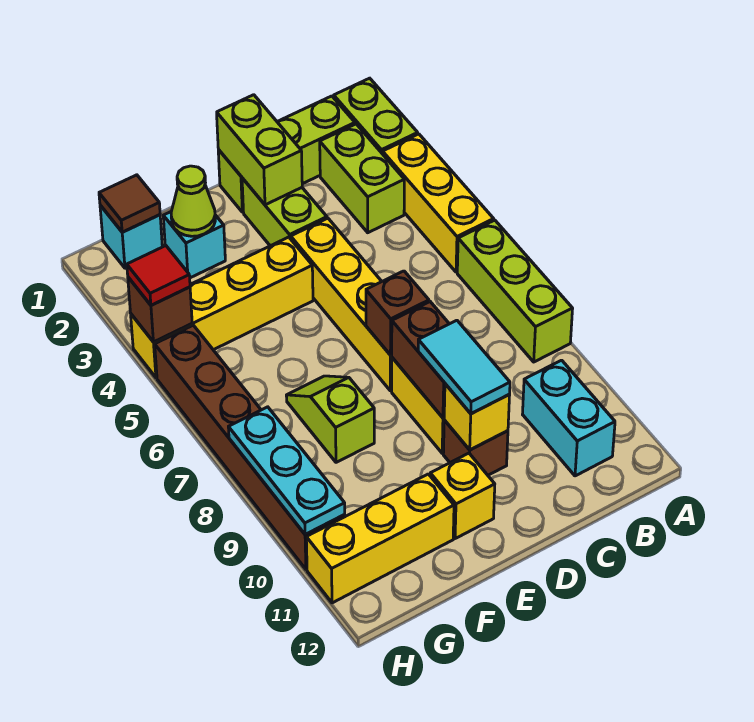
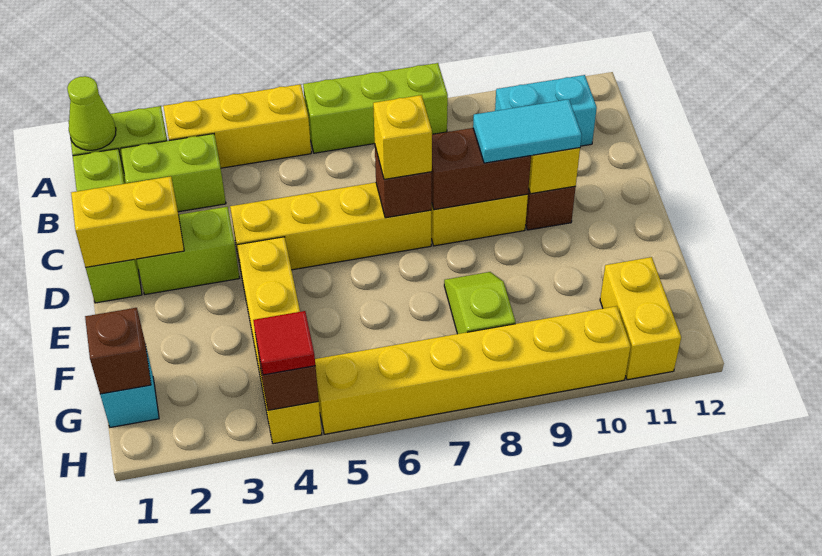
lime 1x2 brick [217,95,302,205] -> yellow 1x2 brick [71,176,184,267]
yellow 1x1 brick [430,453,495,539] -> yellow 1x1 brick moved to [373,95,432,179]
cyan 1x1 brick [163,212,225,278] -> none
lime 1x1 cone [171,166,215,236] -> lime 1x1 cone moved to [67,76,116,150]
lime 1x2 slope [286,376,374,462] -> lime 1x2 slope turned to [444,272,515,334]
yellow 1x3 brick [306,474,454,603] -> yellow 1x2 brick [600,257,681,380]
brown 1x1 tile [99,175,160,232] -> brown 1x1 brick [85,308,151,394]
brown 1x6 brick [155,325,345,569] -> yellow 1x6 brick [315,306,631,434]
cyan 1x3 plate [228,407,345,535] -> none

